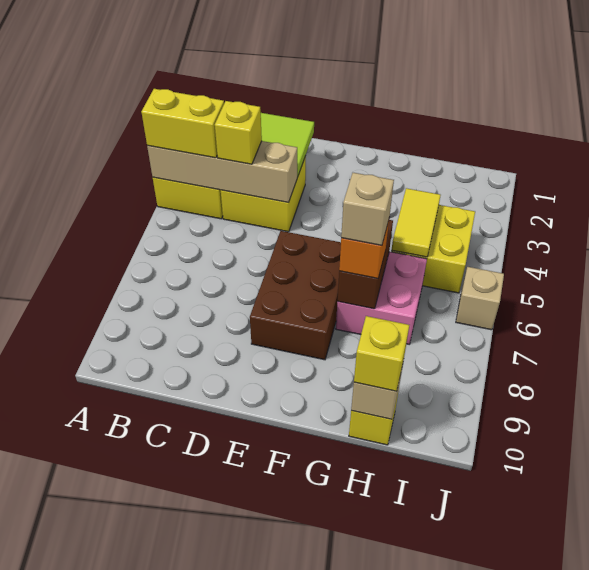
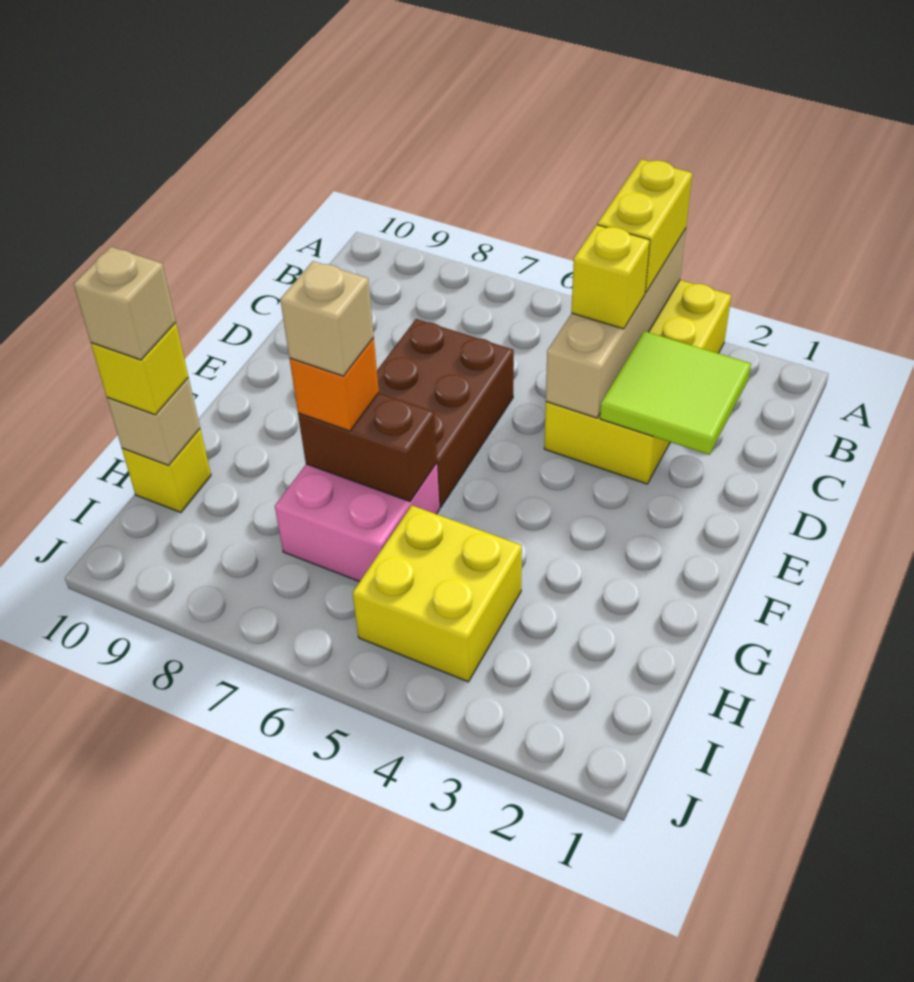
brown 2x3 brick [250,231,341,360] -> brown 2x3 brick turned to [377,319,514,507]
yellow 1x2 tile [392,188,440,257] -> none
tan 1x1 brick [456,267,504,330] -> tan 1x1 brick moved to [73,247,176,360]

